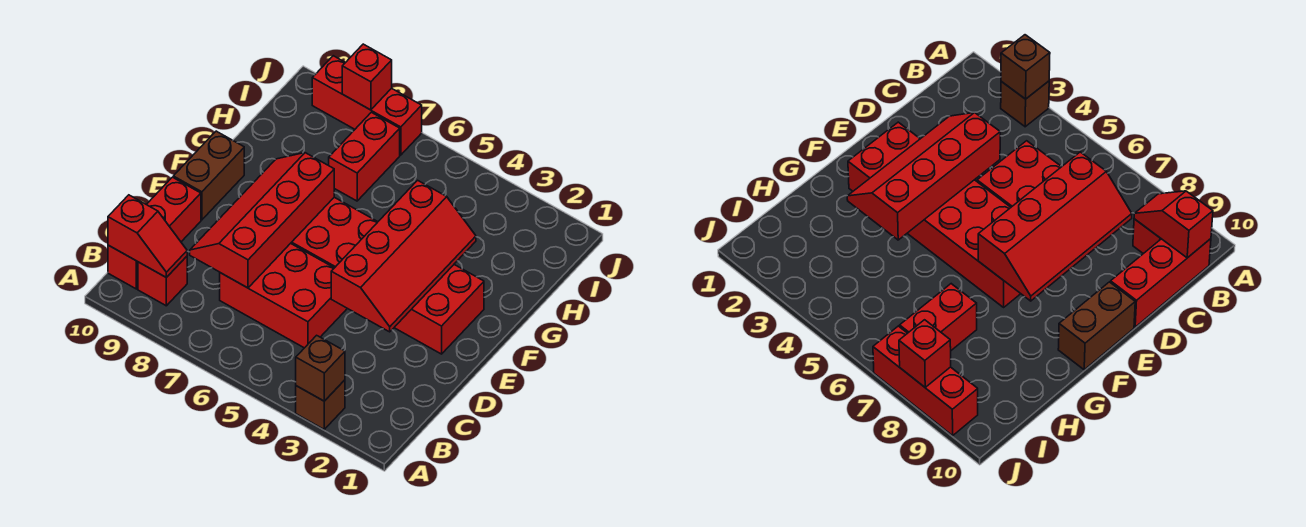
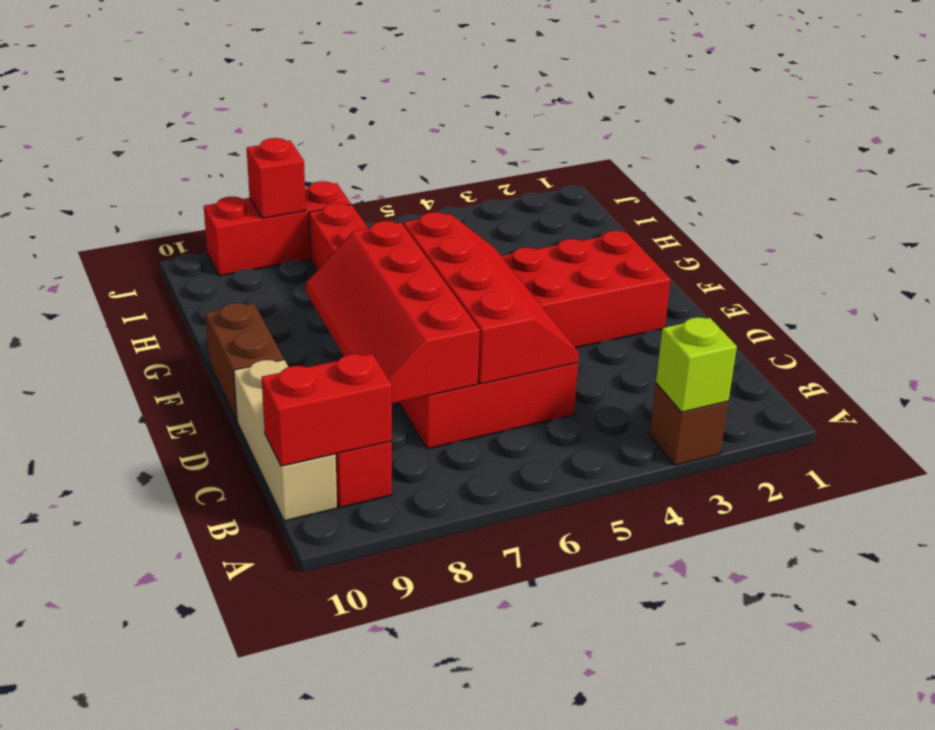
brown 1x1 brick [296,335,345,401] -> lime 1x1 brick [656,317,737,412]
red 1x2 slope [108,195,187,277] -> red 1x2 brick [261,354,392,466]
red 1x3 brick [108,177,201,289] -> tan 1x3 brick [234,360,337,521]
red 2x4 slope [331,180,476,332] -> red 2x4 slope moved to [403,212,579,384]

